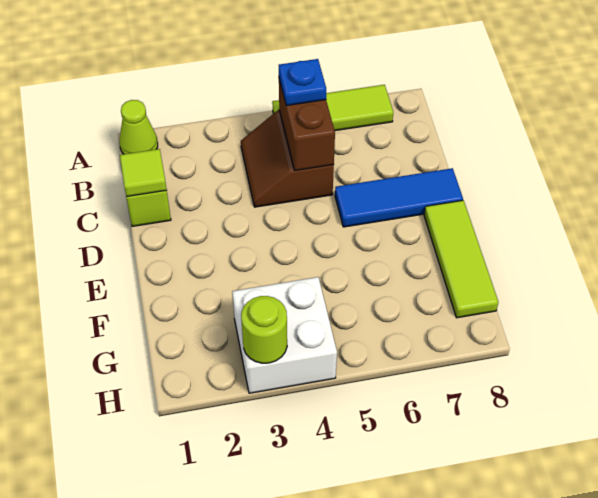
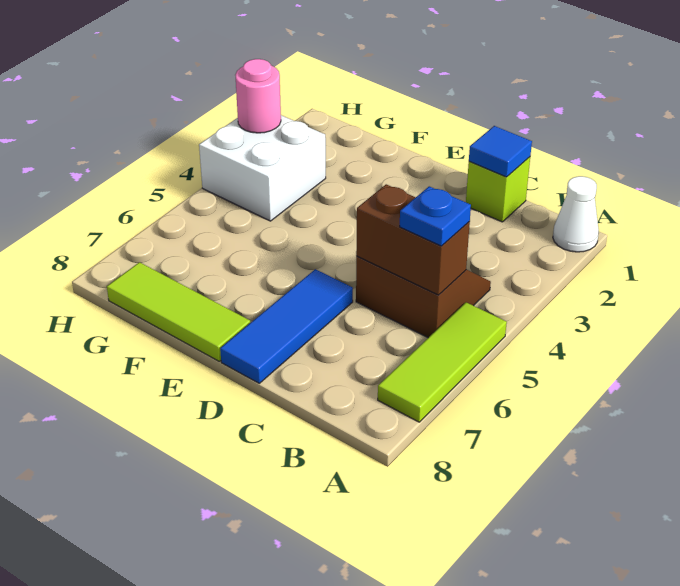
lime 1x1 cone [119,100,158,154] -> white 1x1 cone [553,176,599,252]
lime 1x1 tile [120,149,167,197] -> blue 1x1 tile [469,126,532,177]
lime 1x1 round brick [241,296,287,363] -> pink 1x1 round brick [235,59,281,133]

